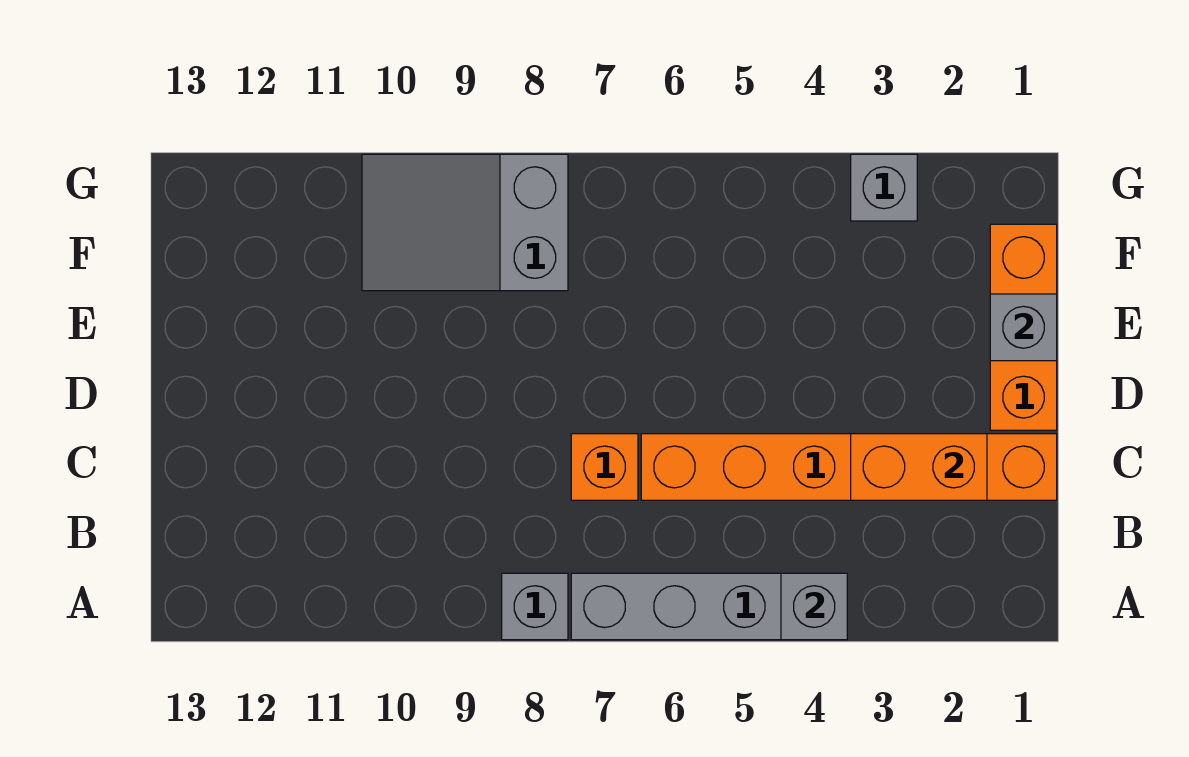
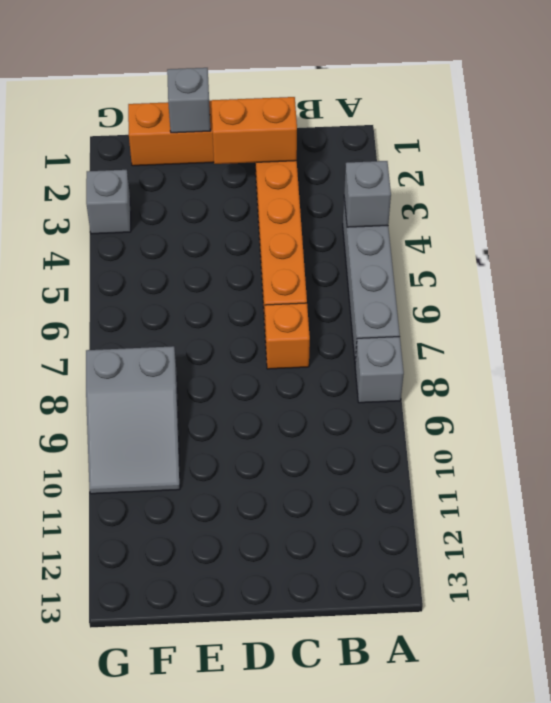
orange 1x2 brick [851,434,987,500] -> orange 1x2 brick turned to [211,97,297,164]

